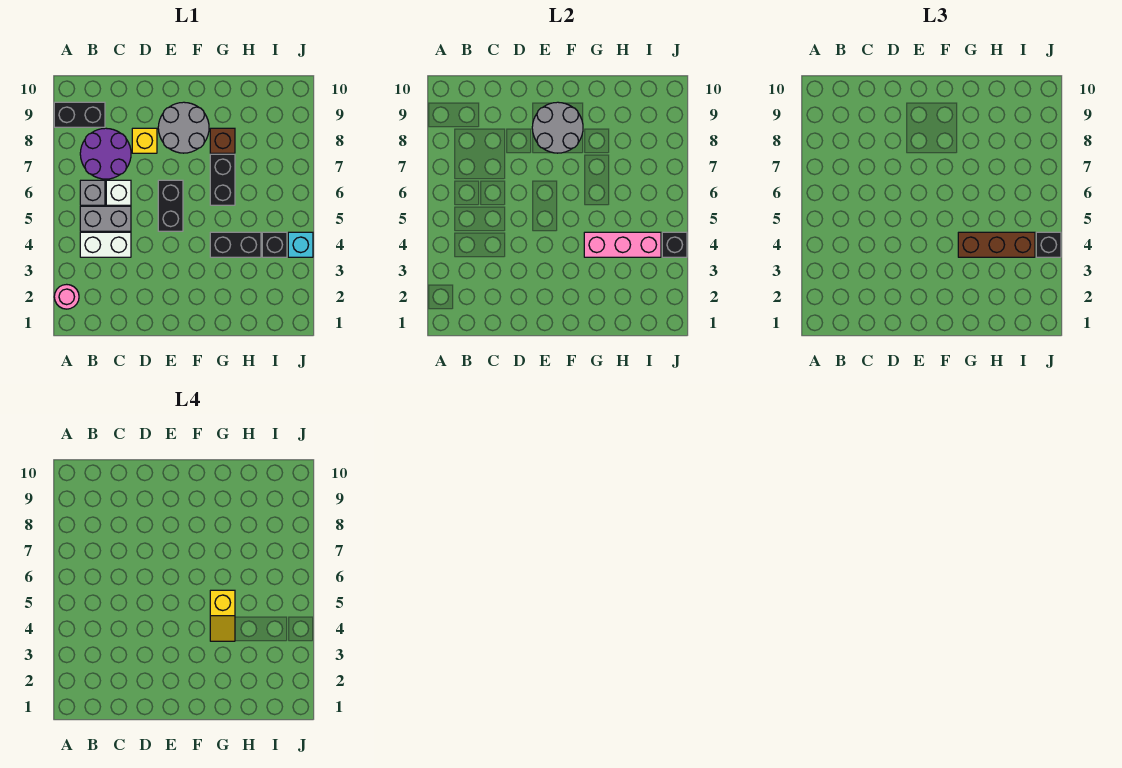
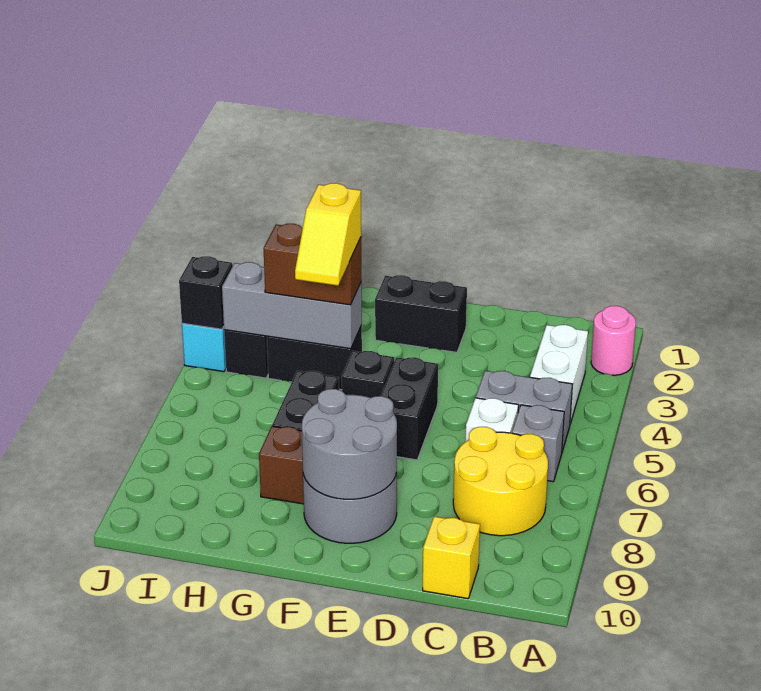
black 1x2 brick [54,102,105,127] -> black 1x2 brick moved to [375,275,467,352]
white 1x2 brick [80,232,131,257] -> white 1x2 brick turned to [530,325,588,423]
purple 2x2 round brick [80,128,131,179] -> yellow 2x2 round brick [453,427,548,536]
yellow 1x1 brick [132,128,157,153] -> yellow 1x1 brick moved to [423,516,480,599]
pink 1x3 brick [584,232,661,257] -> grey 1x3 brick [222,262,362,349]
brown 1x3 brick [958,232,1035,257] -> brown 1x2 brick [263,224,361,305]
yellow 1x2 slope [210,590,235,641] -> yellow 1x2 slope turned to [295,183,361,286]
black 1x1 brick [1036,232,1061,257] -> black 1x1 brick moved to [342,351,394,398]

